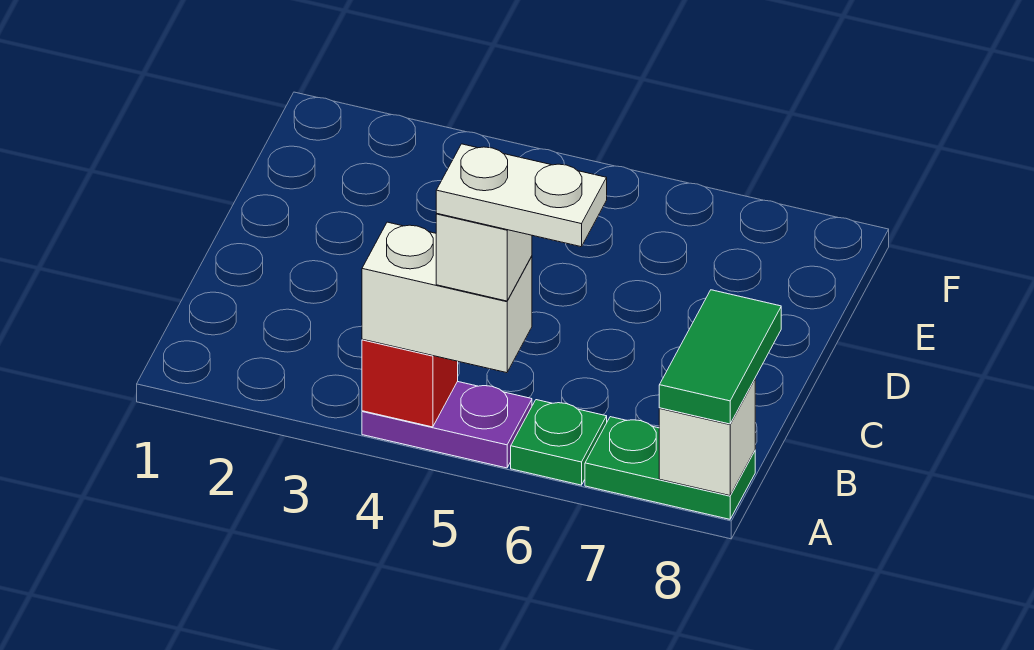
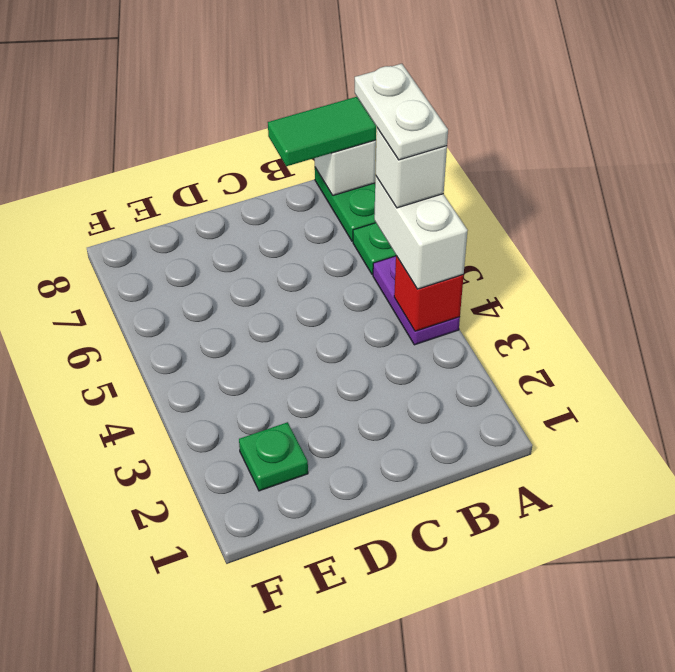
none -> green 1x1 plate [239,422,308,491]

